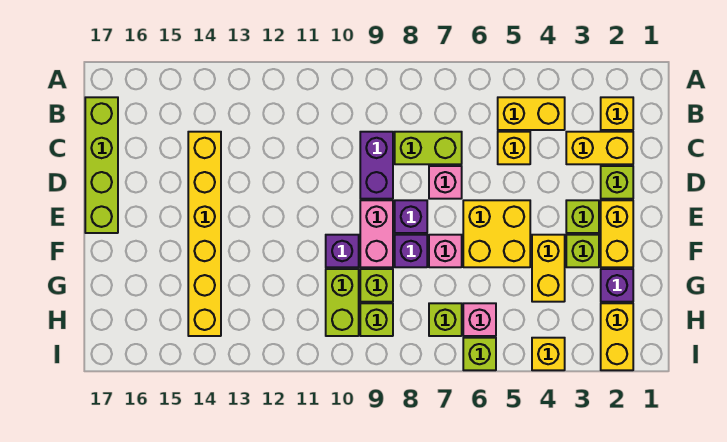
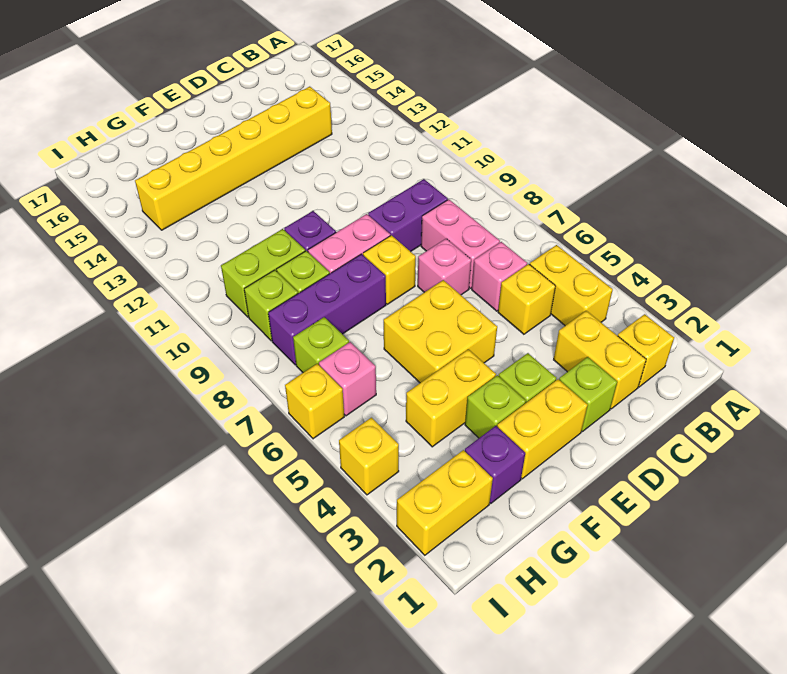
lime 1x4 brick [85,97,118,233] -> none
lime 1x2 brick [395,132,462,164] -> pink 1x2 brick [421,199,500,288]
purple 1x1 brick [395,200,427,233] -> yellow 1x1 brick [363,235,416,304]
pink 1x1 brick [429,235,462,267] -> pink 1x1 brick moved to [472,242,527,311]
purple 1x1 brick [395,235,427,267] -> purple 1x3 brick [268,254,386,365]
lime 1x1 brick [463,338,496,370] -> yellow 1x1 brick [285,364,344,439]

